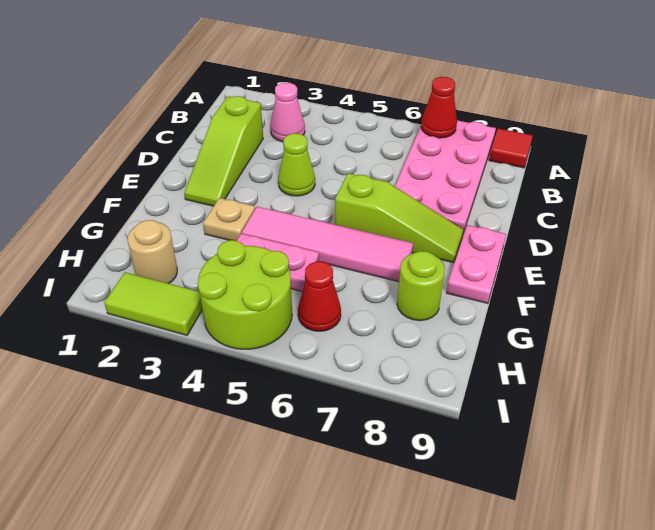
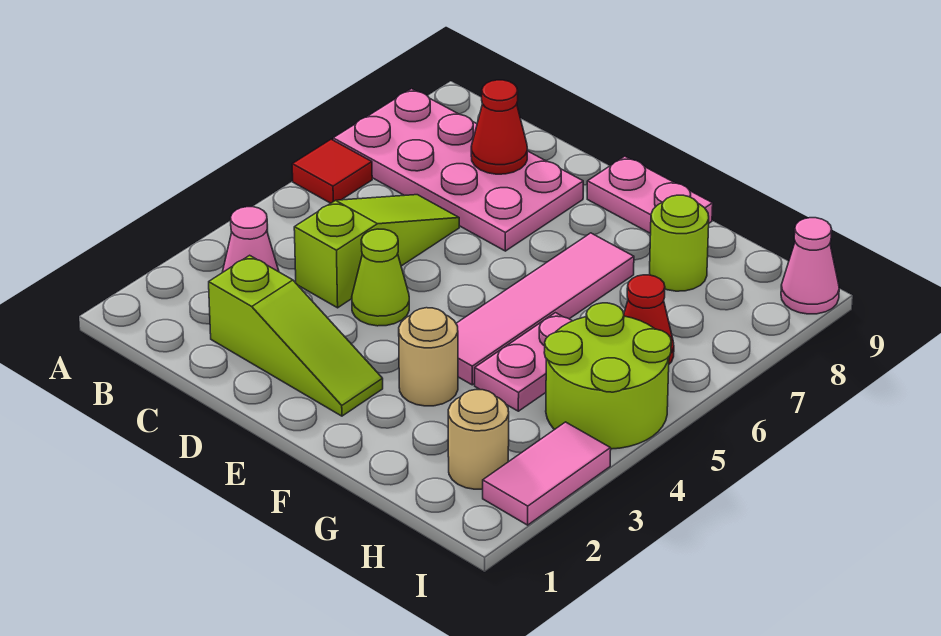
red 1x1 cone [421,77,457,138] -> red 1x1 cone moved to [471,80,527,174]
red 1x1 tile [489,128,533,168] -> red 1x1 tile moved to [292,139,372,203]
lime 1x3 slope [335,173,464,263] -> lime 1x3 slope moved to [294,195,459,308]
tan 1x1 plate [203,198,255,241] -> tan 1x1 round brick [399,308,458,406]
lime 1x2 tile [104,272,202,335] -> pink 1x2 tile [483,422,611,525]
none -> pink 1x1 cone [781,218,839,314]

